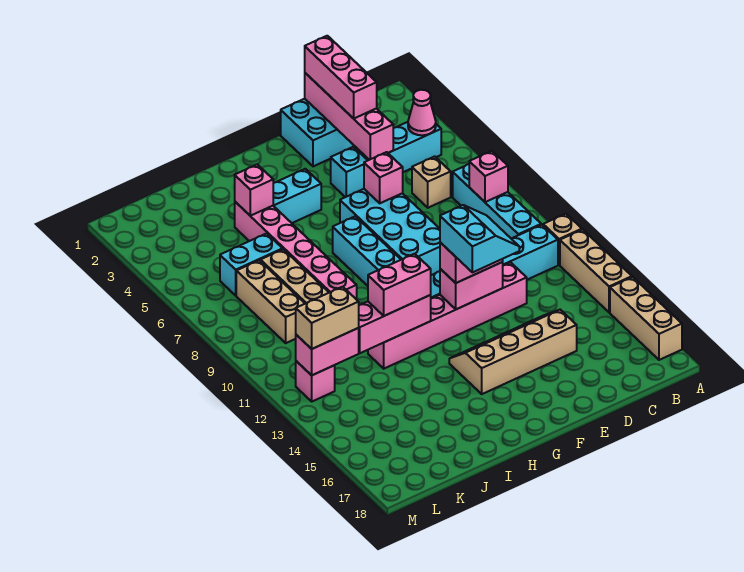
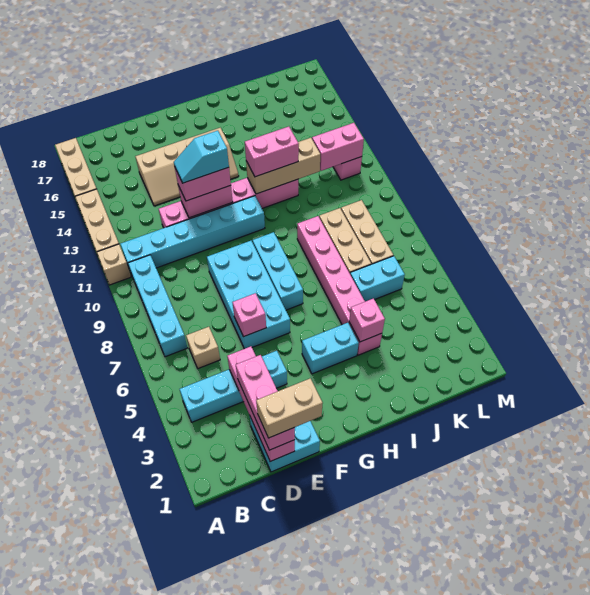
pink 1x1 cone [408,90,436,135] -> none
pink 1x1 brick [469,151,508,202] -> none
cyan 2x2 slope [440,205,519,272] -> cyan 1x2 slope [174,131,229,183]
pink 1x3 brick [359,295,431,353] -> tan 1x3 brick [246,138,320,194]
tan 1x2 brick [296,287,359,349] -> tan 1x2 brick moved to [256,378,323,438]

